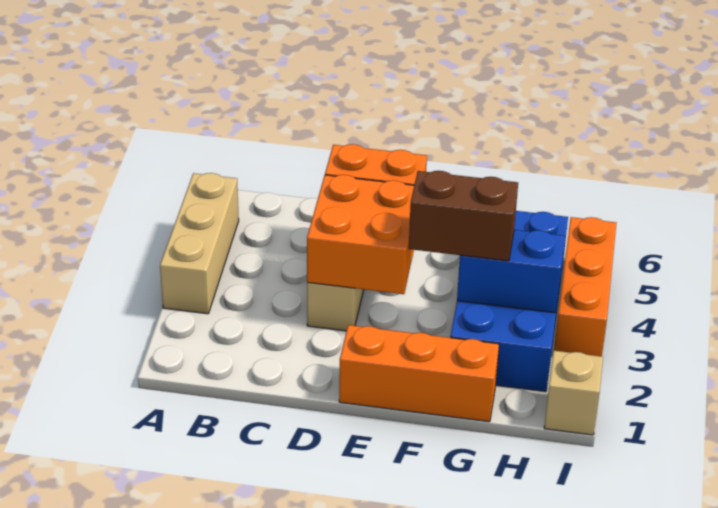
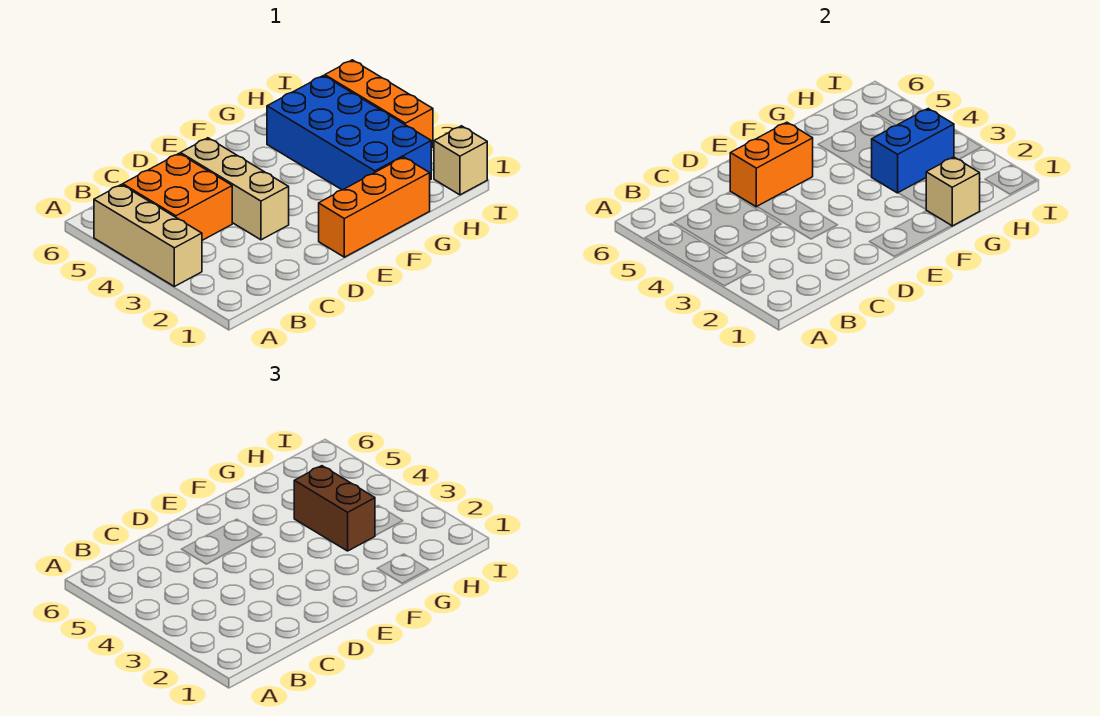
orange 2x2 brick [307,175,414,294] -> orange 2x2 brick moved to [123,154,232,240]
brown 1x2 brick [409,171,518,261] -> brown 1x2 brick turned to [294,466,375,551]
none -> tan 1x1 brick [926,157,980,226]

